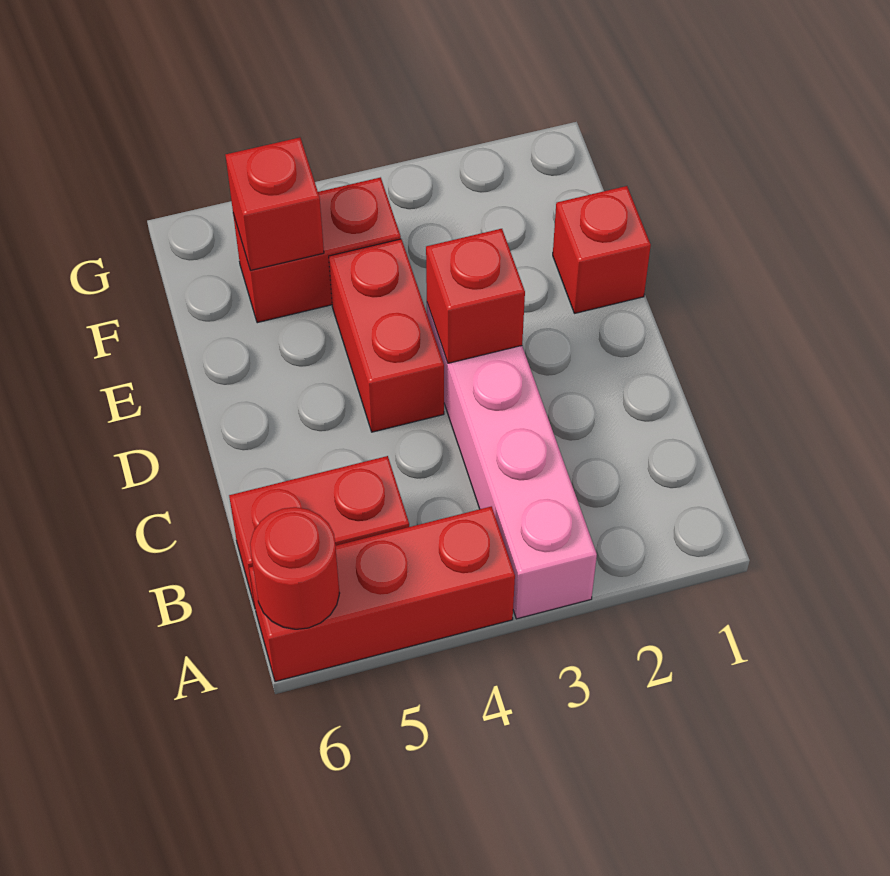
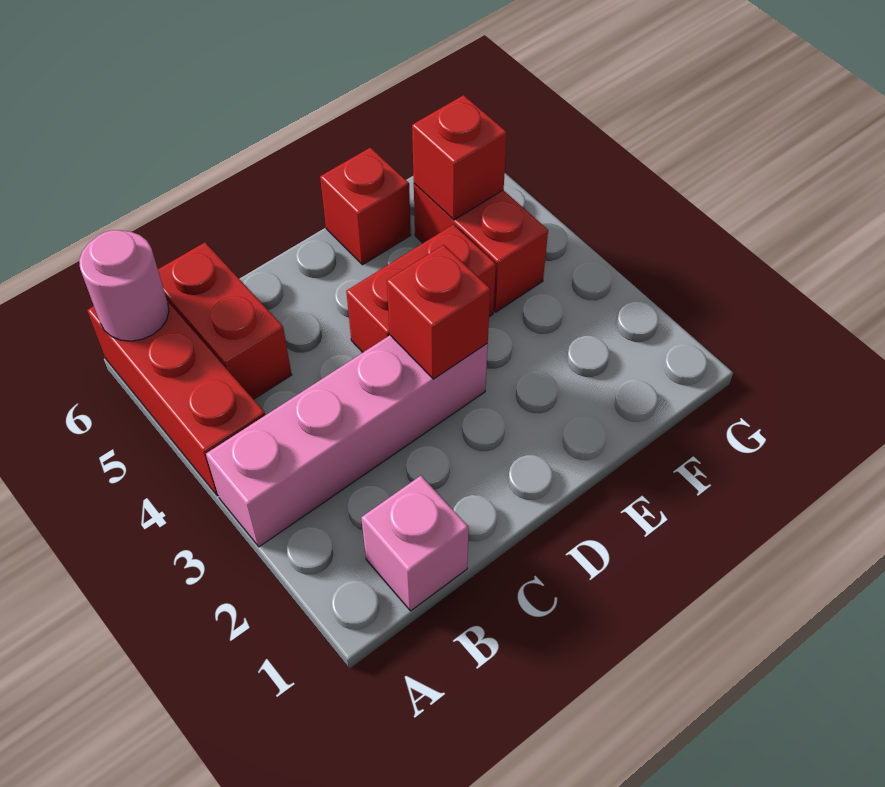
red 1x1 round brick [250,507,340,629] -> pink 1x1 round brick [79,230,169,341]
none -> pink 1x1 brick [361,476,469,611]
red 1x1 brick [553,186,651,313] -> red 1x1 brick moved to [320,148,411,265]

